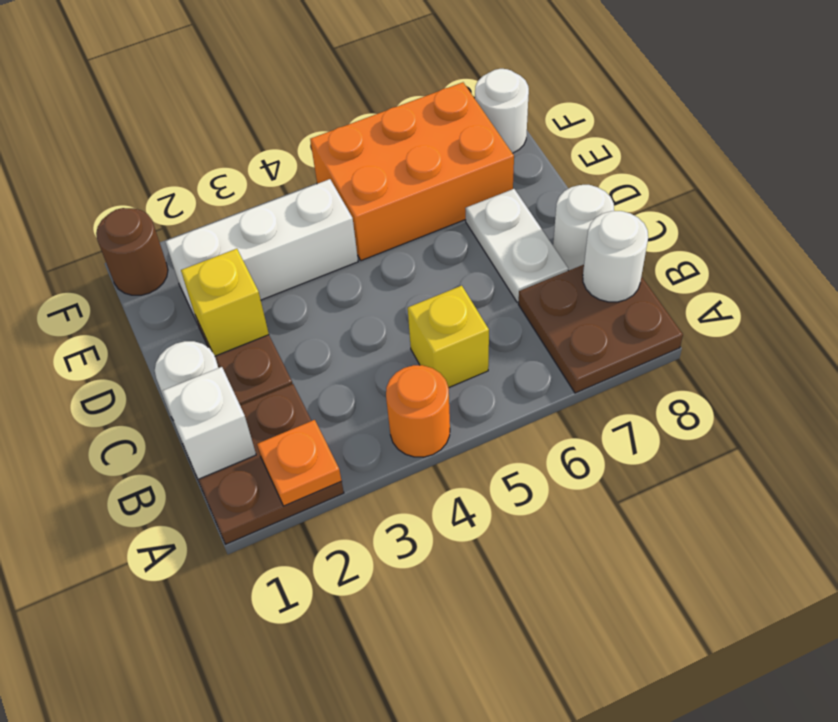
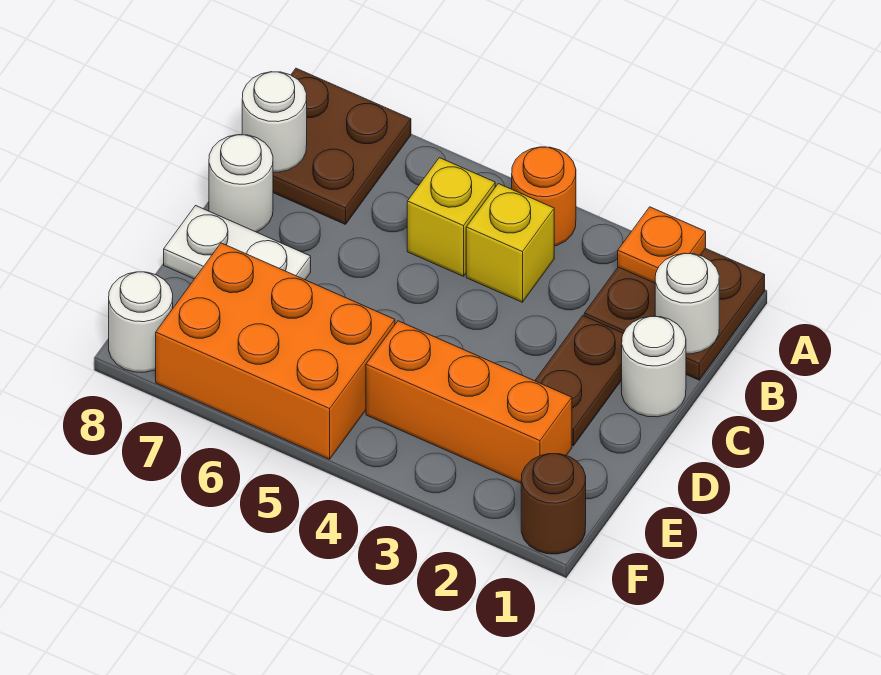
white 1x1 brick [162,367,256,479] -> white 1x1 round brick [655,253,719,354]
white 1x2 plate [465,189,568,302] -> white 1x2 plate turned to [164,206,311,280]
yellow 1x1 brick [181,249,269,356] -> yellow 1x1 brick moved to [466,184,554,302]
white 1x3 brick [165,179,358,324] -> orange 1x3 brick [366,321,572,483]

